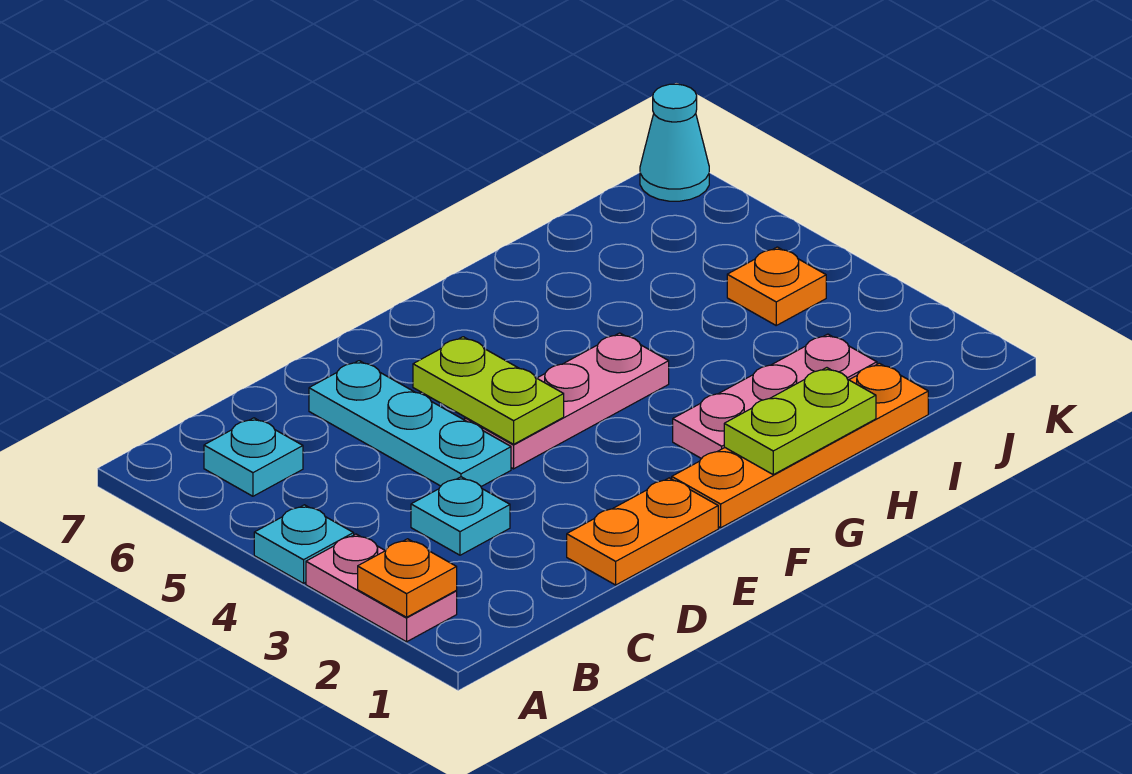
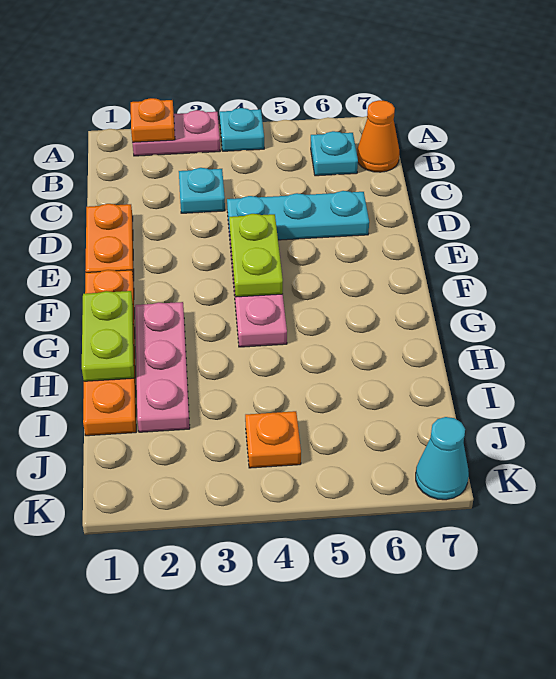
none -> orange 1x1 cone [357,100,399,172]
lime 1x2 plate [413,337,564,444] -> lime 1x2 plate turned to [229,214,283,297]

